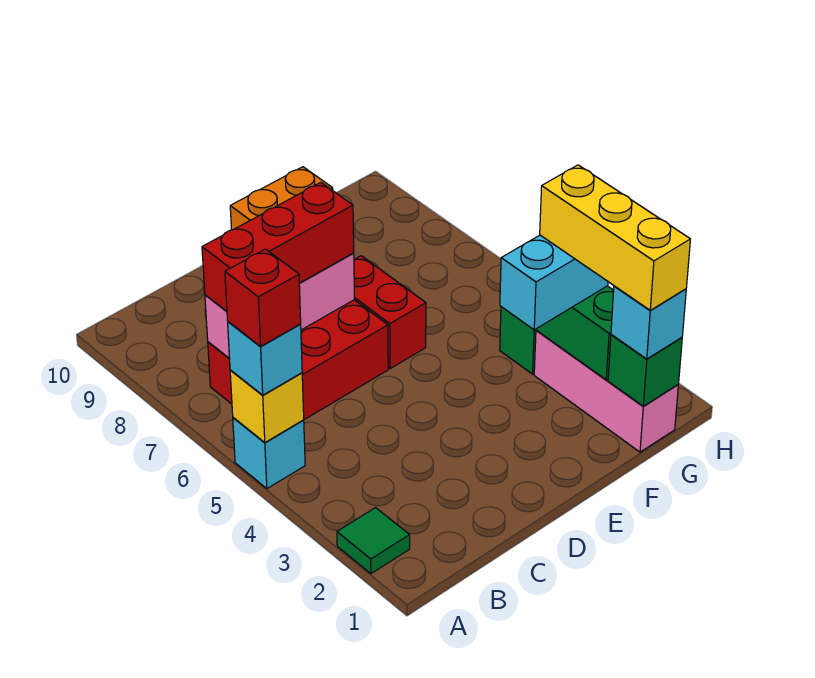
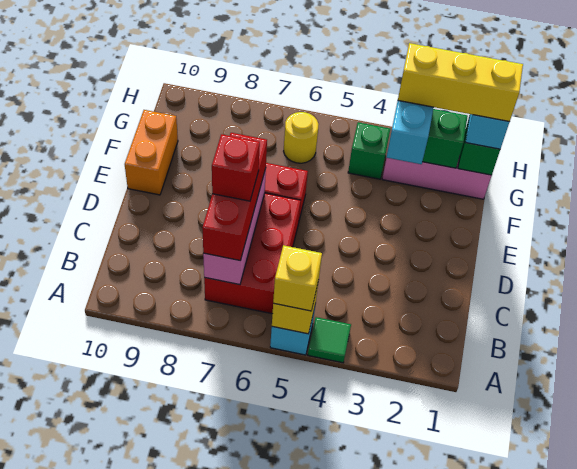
green 1x1 tile [337,508,410,574] -> green 1x1 tile moved to [308,317,351,363]
cyan 1x1 brick [228,322,302,395] -> yellow 1x1 brick [273,245,322,311]
red 1x1 brick [225,249,301,347] -> red 1x1 brick moved to [212,134,260,201]
none -> yellow 1x1 round brick [284,112,319,163]

